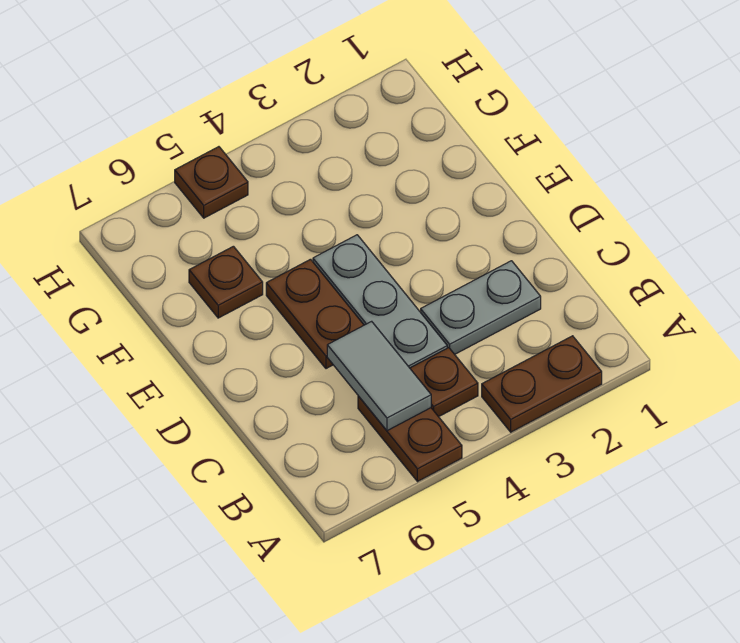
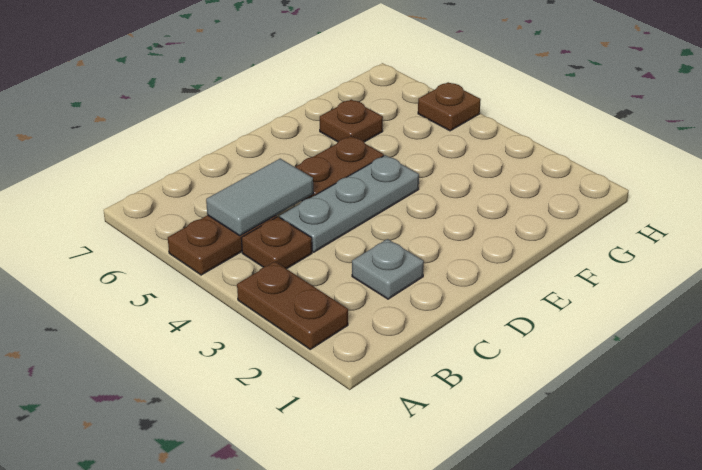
grey 1x2 plate [421,261,541,354] -> grey 1x1 plate [352,239,424,299]

